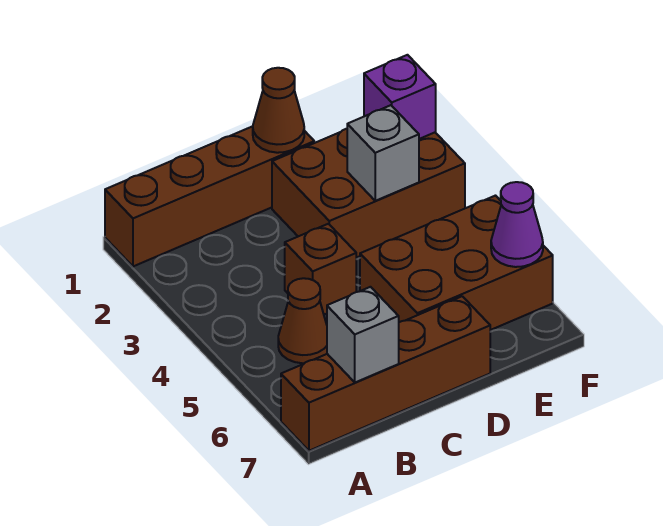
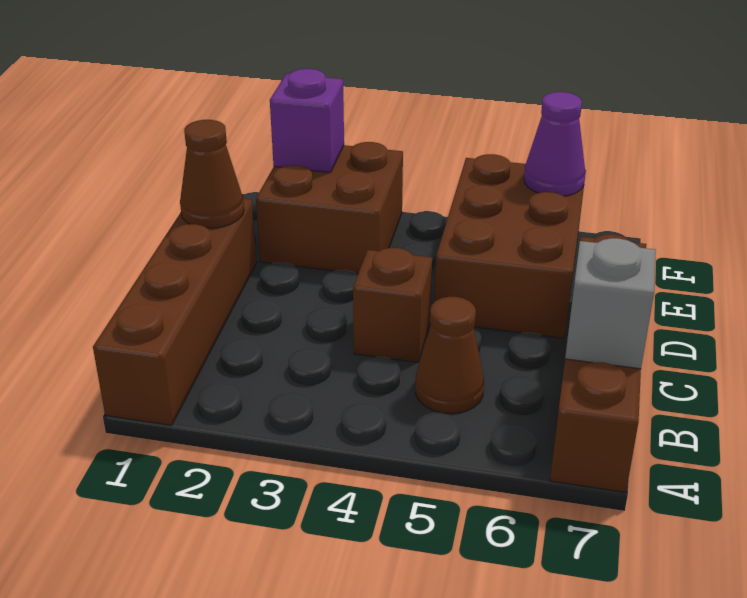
brown 2x3 brick [272,129,465,258] -> brown 2x2 brick [256,142,403,274]
grey 1x1 brick [347,105,419,201] -> none

